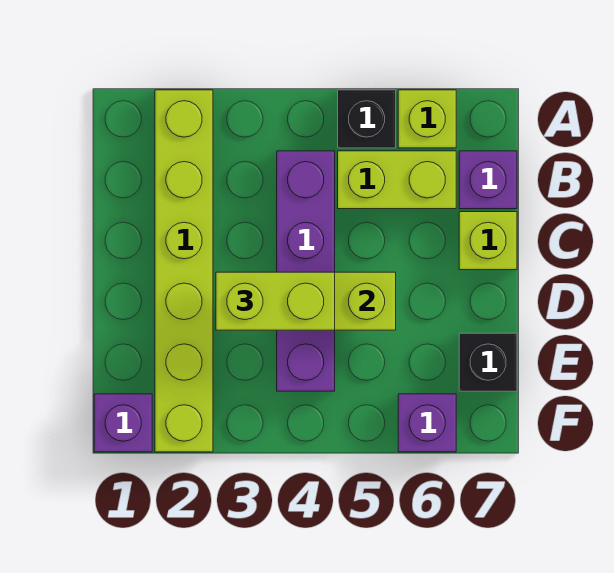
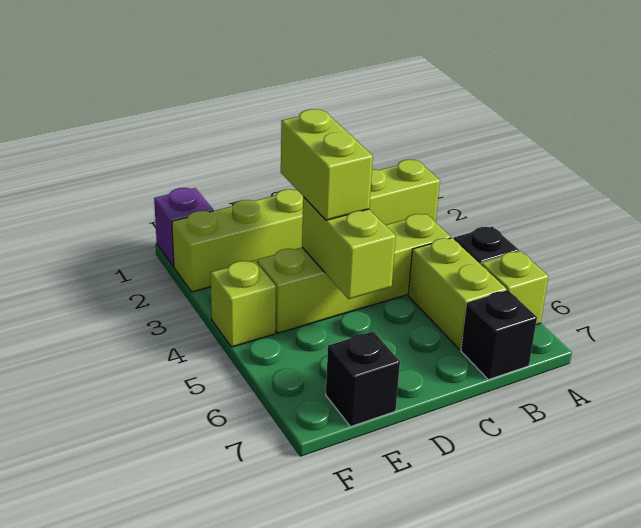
purple 1x4 brick [277,151,335,391] -> lime 1x4 brick [257,214,451,333]
purple 1x1 brick [459,151,517,209] -> black 1x1 brick [461,290,537,380]
lime 1x1 brick [459,212,517,270] -> lime 1x1 brick moved to [211,260,276,347]
purple 1x1 brick [398,394,456,452] -> none

